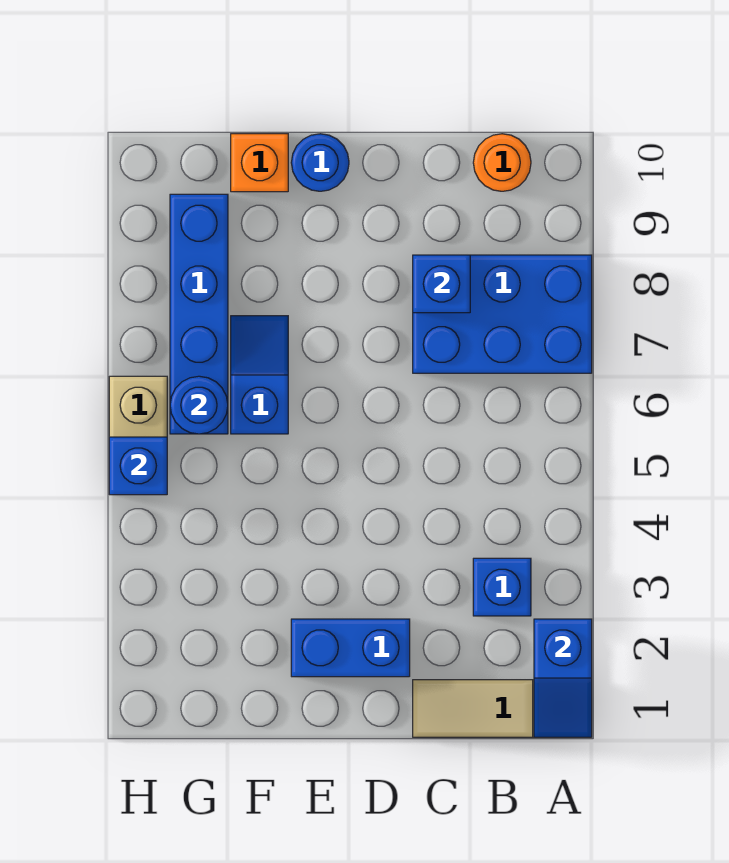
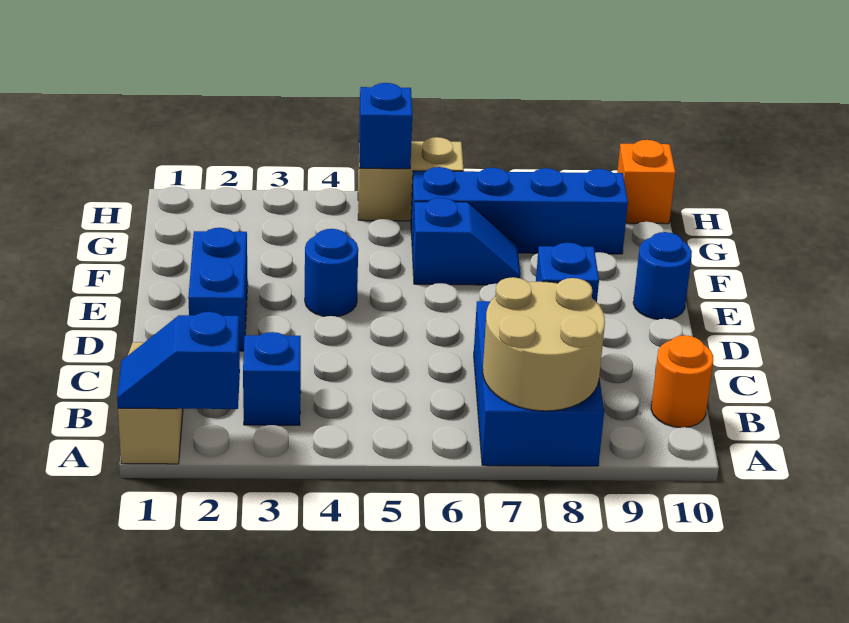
none -> tan 2x2 round brick [483,277,605,411]
orange 1x1 brick [231,134,288,192] -> orange 1x1 brick moved to [617,140,675,224]
blue 1x1 round brick [170,376,228,434] -> blue 1x1 round brick moved to [305,229,358,317]

